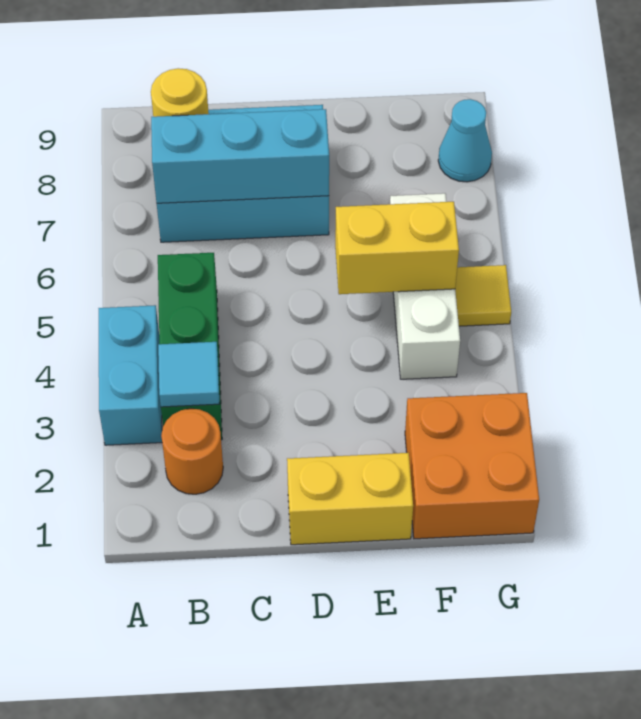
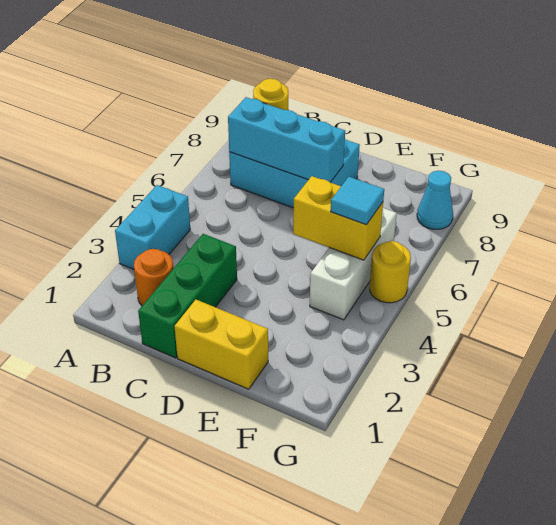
green 1x3 brick [158,253,222,440] -> green 1x3 brick moved to [138,234,237,358]
cyan 1x1 tile [158,342,219,407] -> cyan 1x1 tile moved to [331,177,384,225]
orange 2x2 brick [405,393,539,539] -> none
yellow 1x1 tile [455,265,511,326] -> yellow 1x1 round brick [370,241,411,303]

